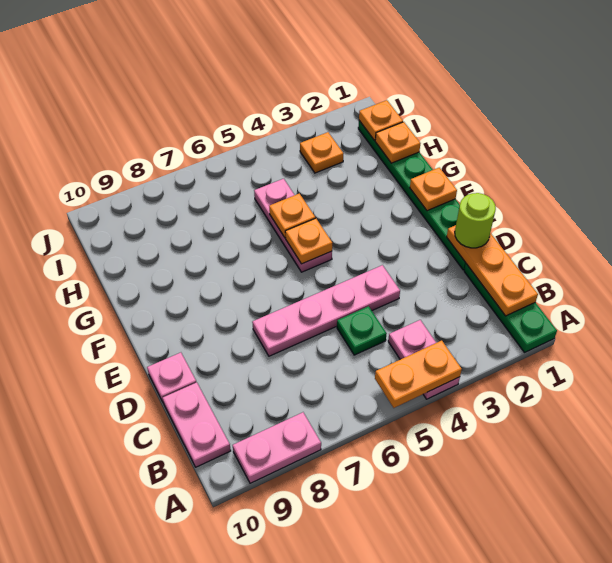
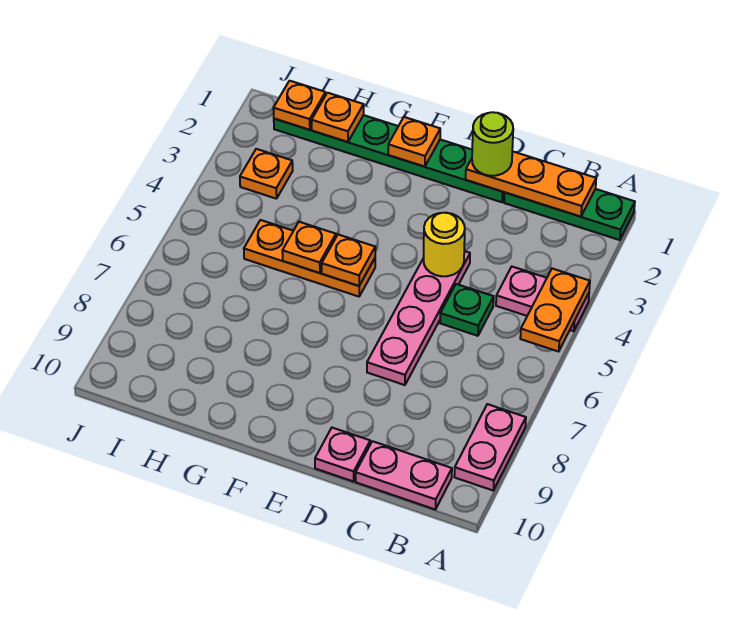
none -> yellow 1x1 round brick [423,213,465,276]
pink 1x3 plate [254,179,332,272] -> orange 1x3 plate [244,220,375,297]

